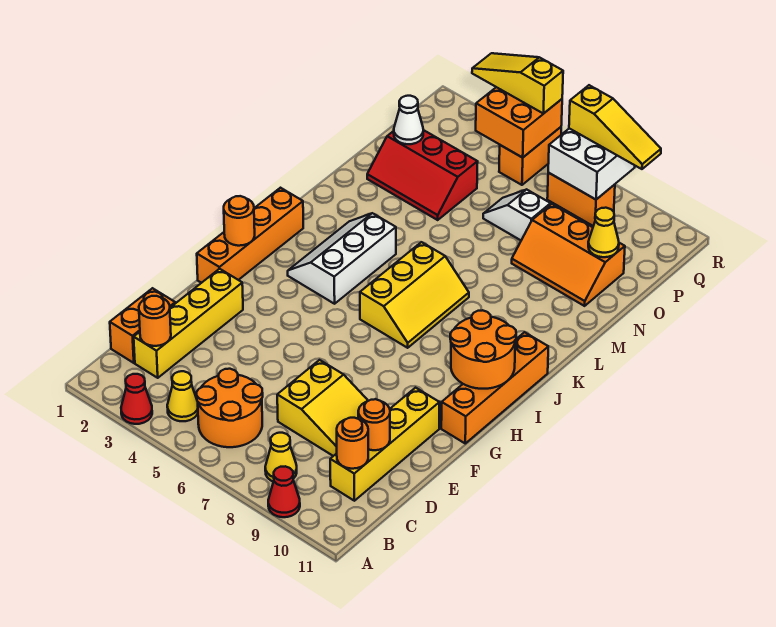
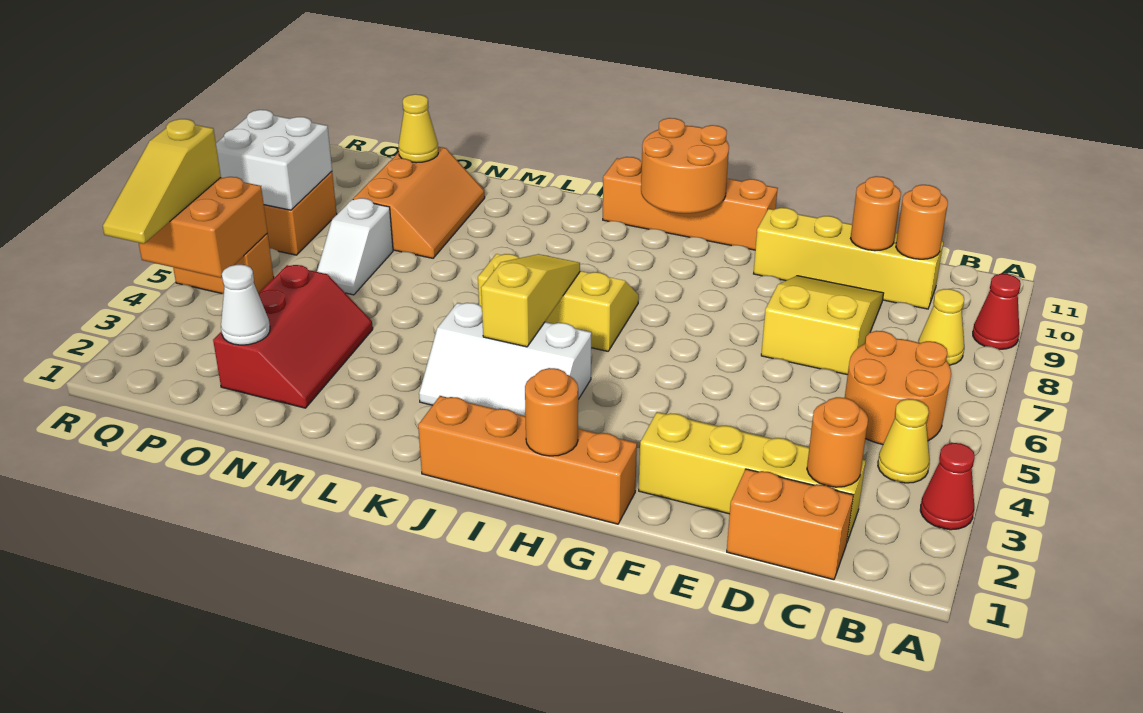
yellow 1x3 slope [569,85,661,169] -> yellow 1x3 slope moved to [481,254,580,347]

